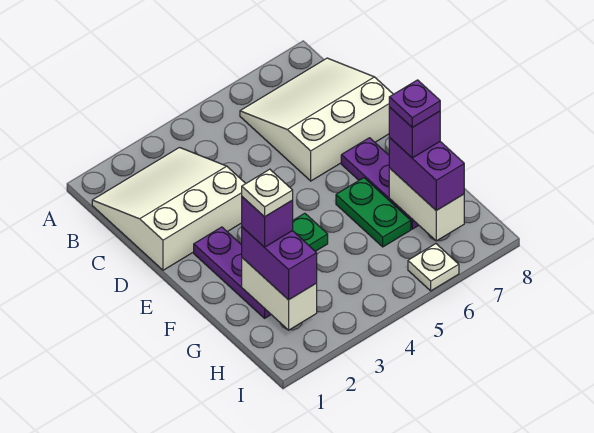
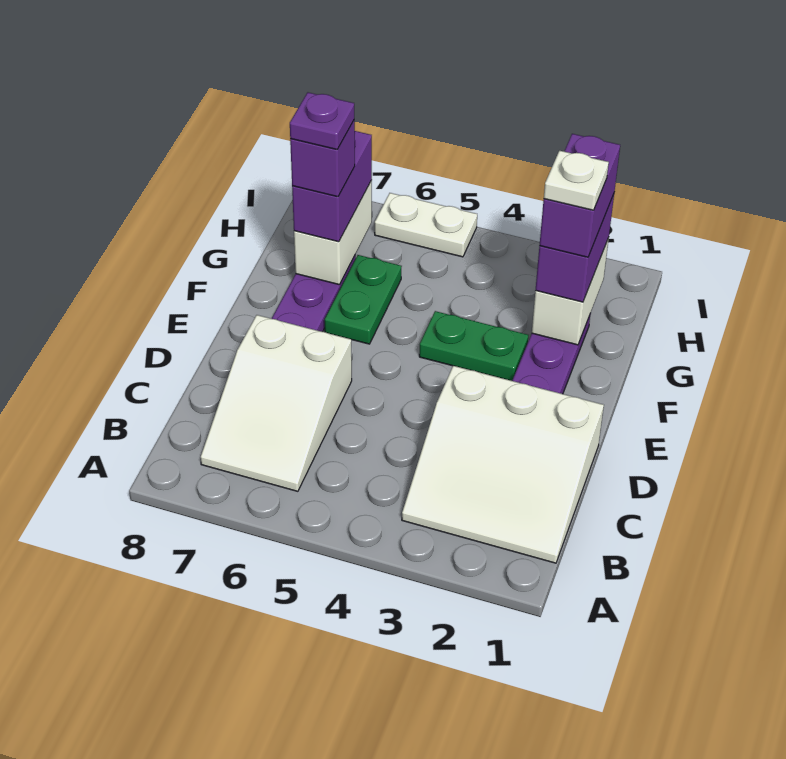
white 3x3 slope [240,58,393,181] -> white 2x3 slope [200,315,352,491]
purple 1x1 brick [242,197,293,247] -> purple 1x2 brick [539,134,620,257]
white 1x1 plate [408,244,459,291] -> white 1x2 plate [375,193,477,257]

